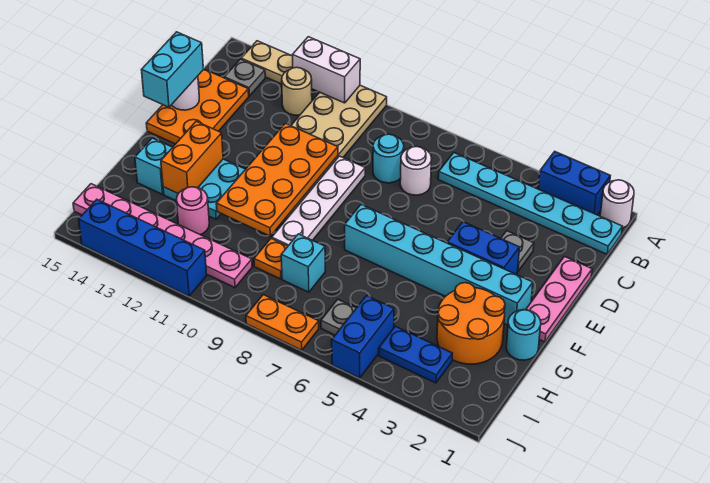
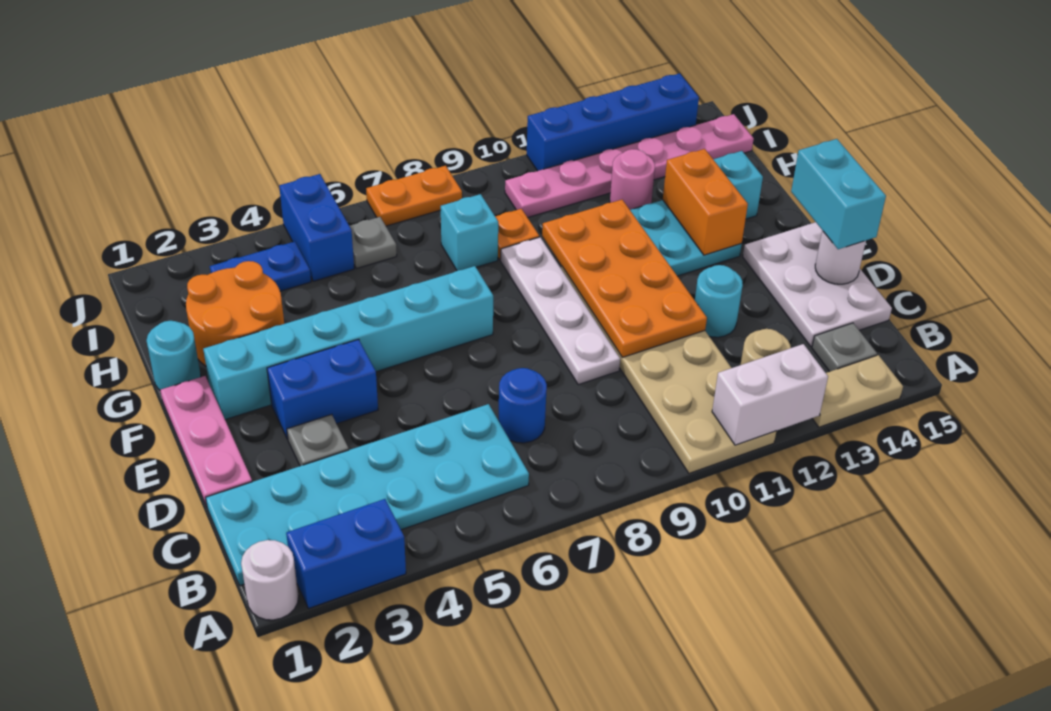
cyan 1x6 plate [438,153,622,254] -> cyan 2x6 plate [206,404,529,586]
white 1x1 round brick [400,147,432,195] -> blue 1x1 round brick [498,368,547,443]
cyan 1x1 round brick [373,134,404,183] -> cyan 1x1 round brick moved to [695,265,743,337]
orange 2x3 plate [146,69,249,144] -> white 2x3 plate [743,222,892,347]

